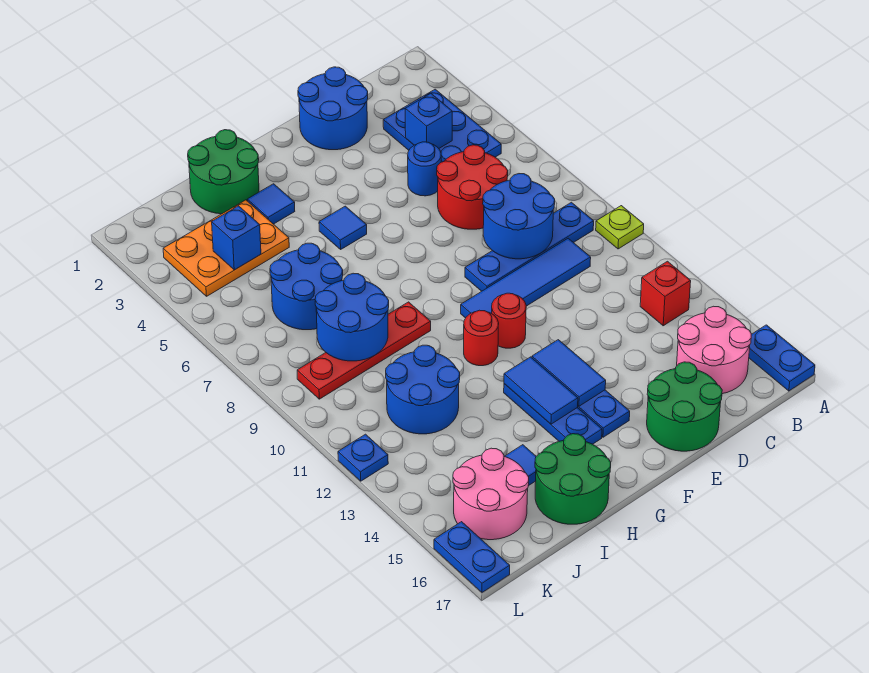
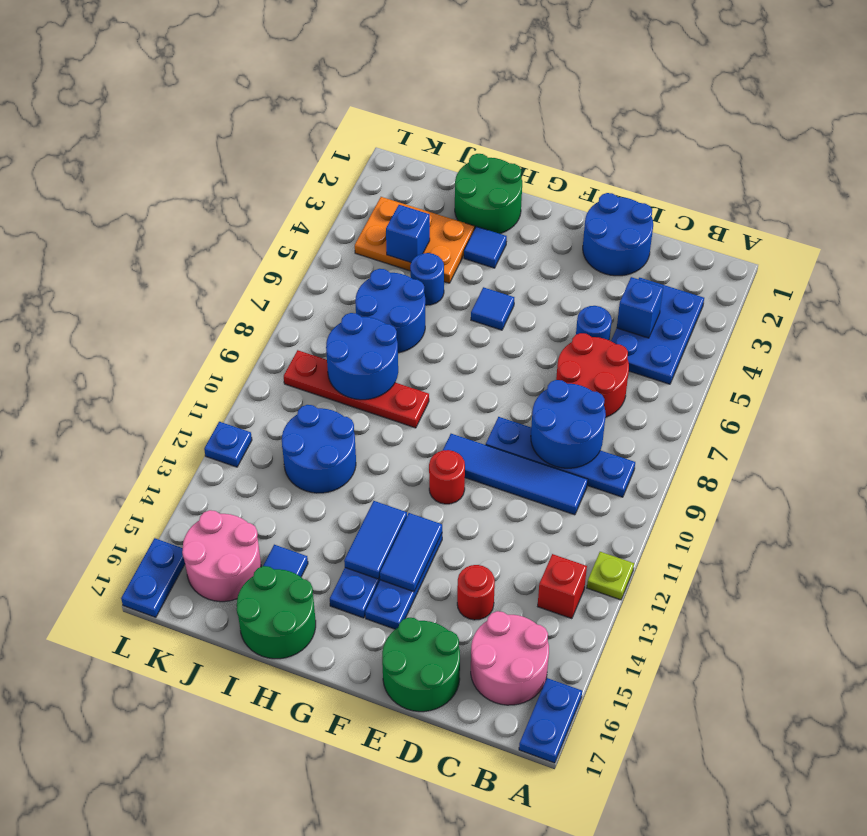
lime 1x1 plate [596,206,644,249] -> lime 1x1 plate moved to [587,552,634,600]
red 1x1 round brick [464,310,499,366] -> red 1x1 round brick moved to [457,565,495,620]
none -> blue 1x1 round brick [410,253,444,305]

